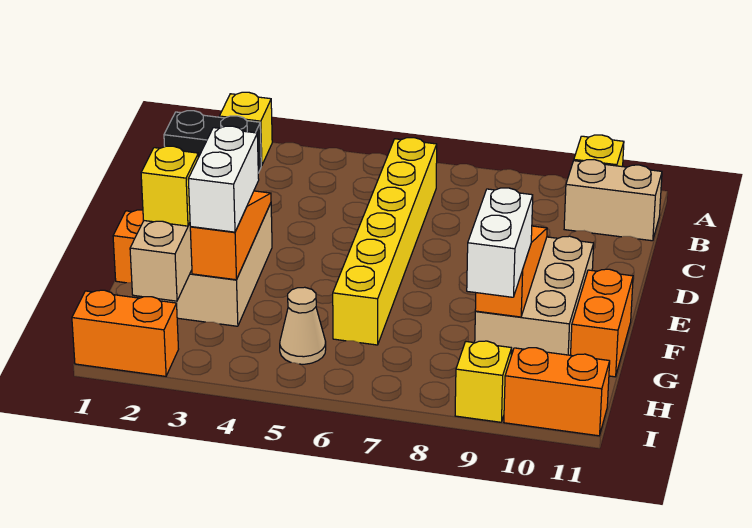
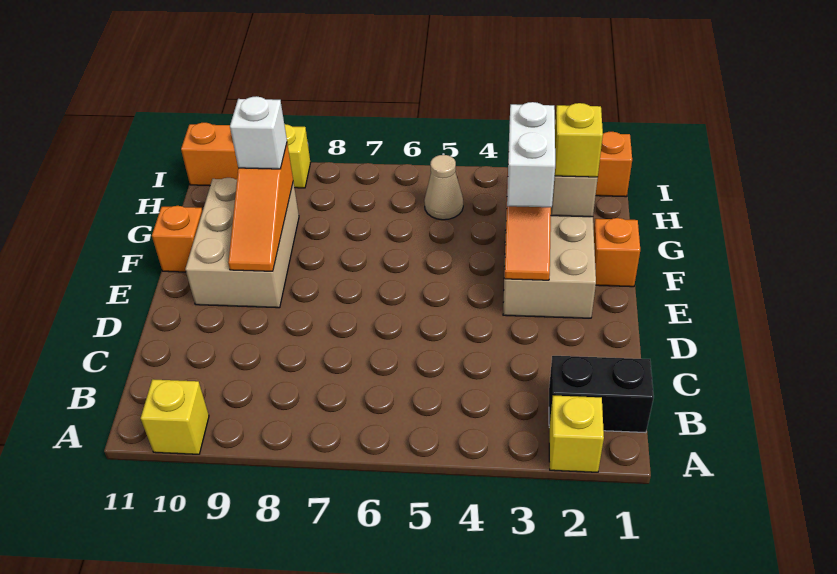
yellow 1x6 brick [333,138,437,345] -> none
tan 1x2 brick [564,160,662,241] -> none
orange 1x2 brick [571,269,633,377] -> orange 1x1 brick [152,206,203,272]
white 1x2 brick [467,188,533,297] -> white 1x1 brick [230,96,287,169]

